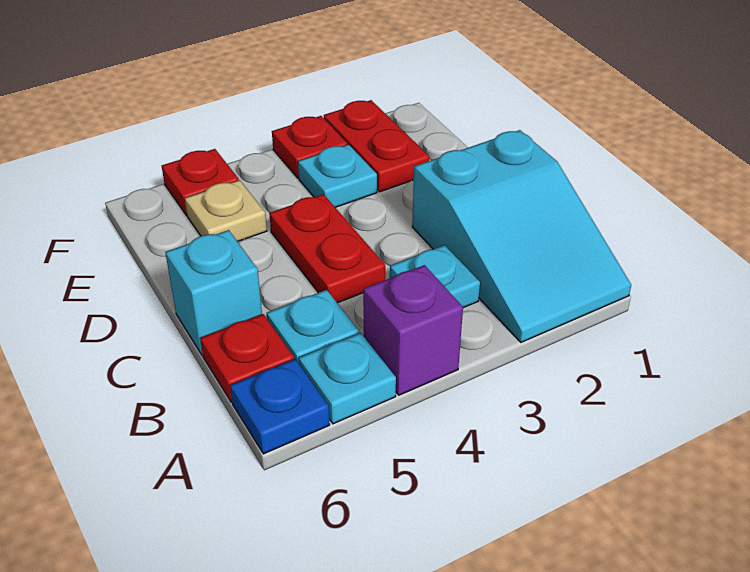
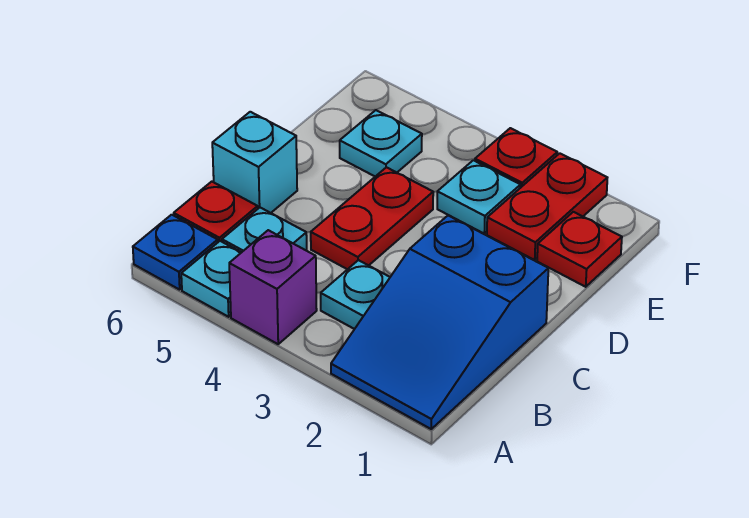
cyan 2x3 slope [412,130,631,342] -> blue 2x3 slope [331,216,548,429]
tan 1x1 plate [185,180,267,242] -> cyan 1x1 plate [340,110,422,176]
red 1x1 plate [162,149,239,215] -> red 1x1 plate moved to [537,212,622,287]

